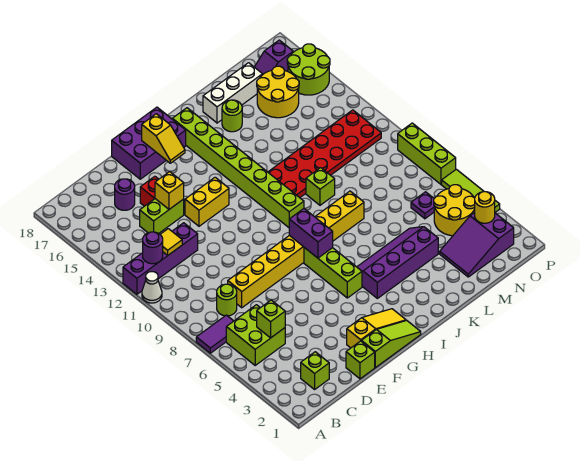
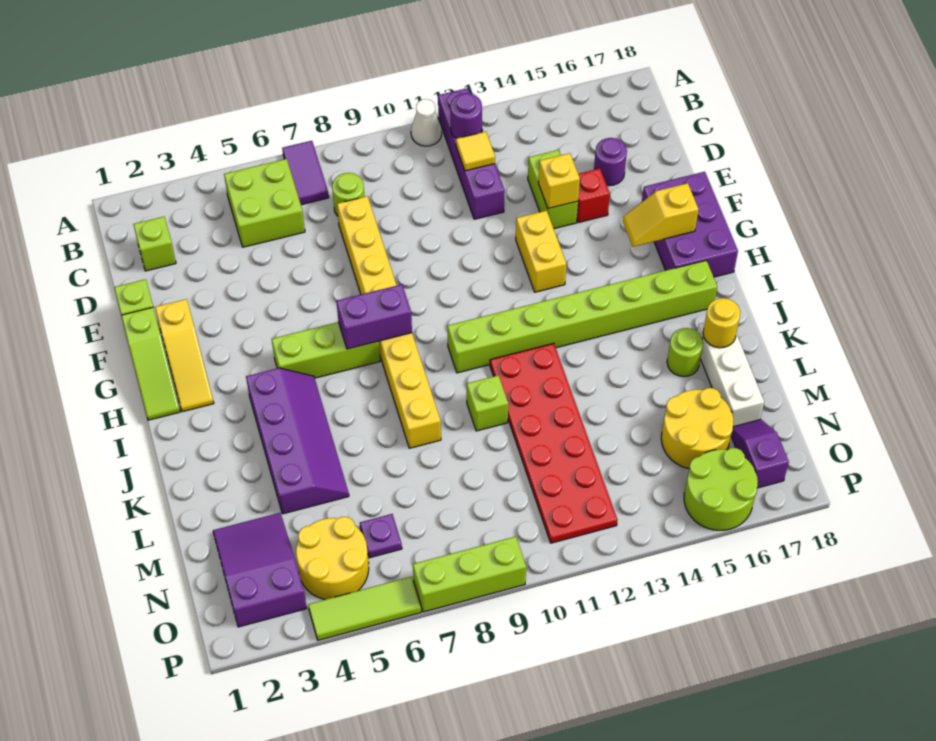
lime 1x1 brick [257,300,285,338] -> none
yellow 1x1 round brick [475,192,495,223] -> yellow 1x1 round brick moved to [703,298,740,348]

